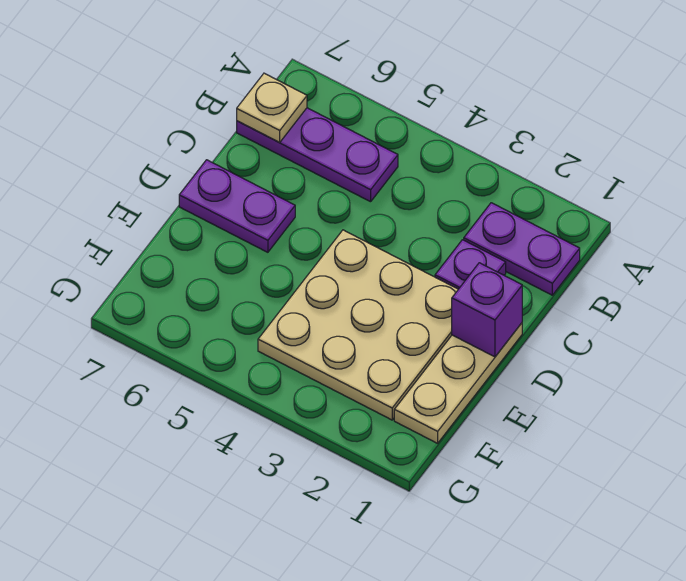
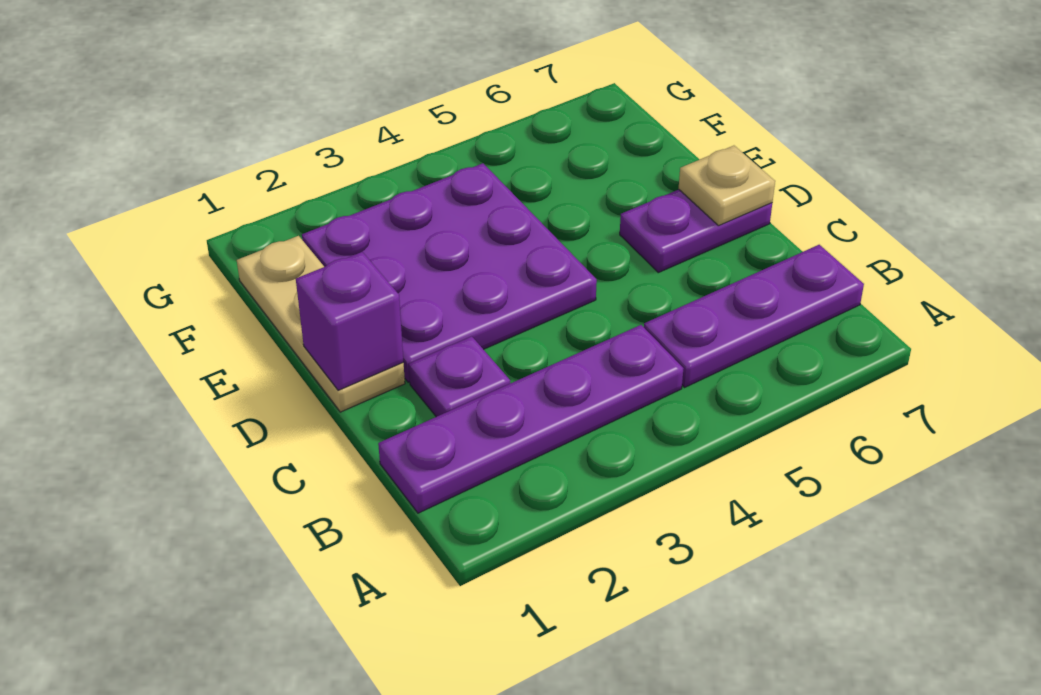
purple 1x2 plate [464,203,580,295] -> purple 1x4 plate [378,325,684,513]
tan 1x1 plate [237,73,307,143] -> tan 1x1 plate moved to [679,146,775,226]
tan 3x3 plate [258,230,458,420] -> purple 3x3 plate [302,163,597,382]

